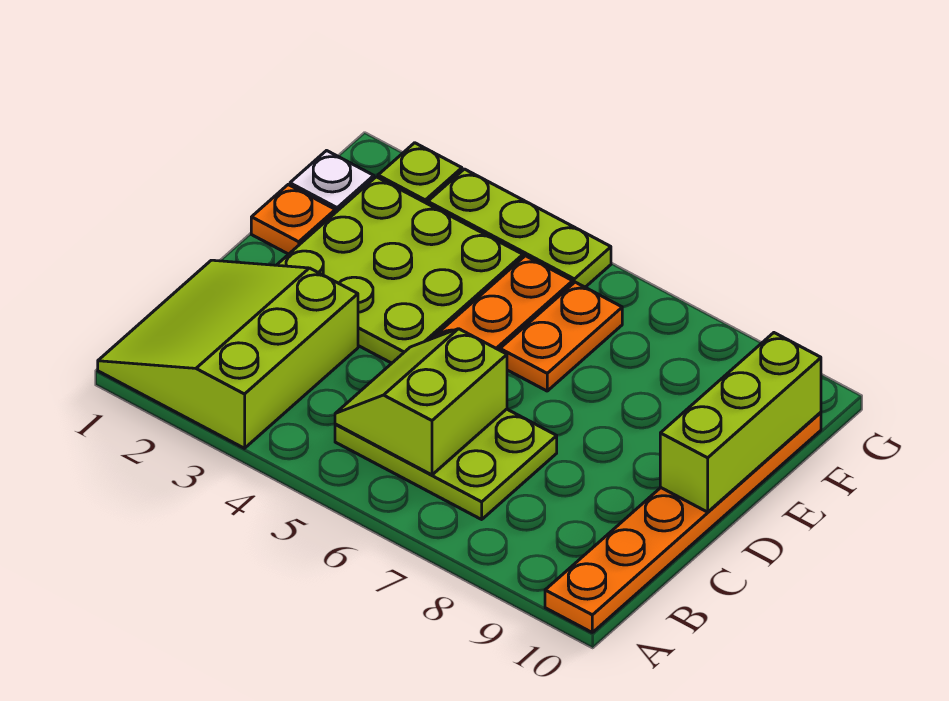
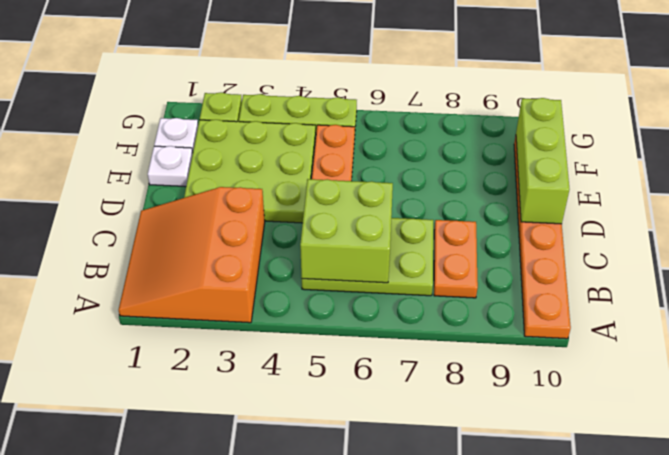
lime 3x3 slope [98,260,358,448] -> orange 3x3 slope [119,187,265,323]
lime 2x2 slope [335,329,507,475] -> lime 2x2 brick [300,179,393,283]
orange 1x1 plate [251,185,335,254] -> white 1x1 plate [148,146,193,187]
orange 1x2 plate [500,282,622,391] -> orange 1x2 plate moved to [434,220,478,298]

